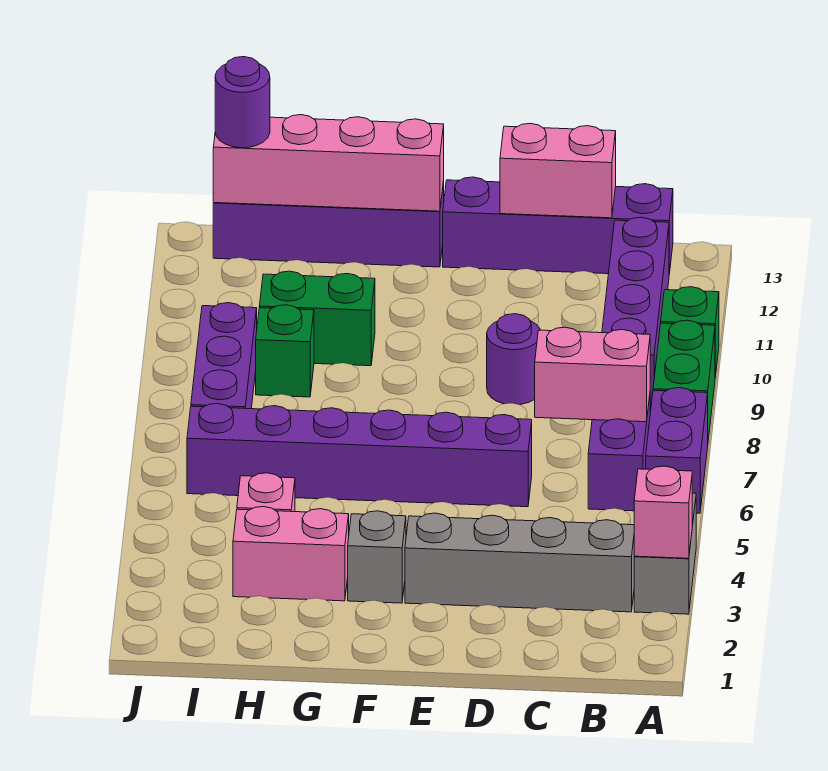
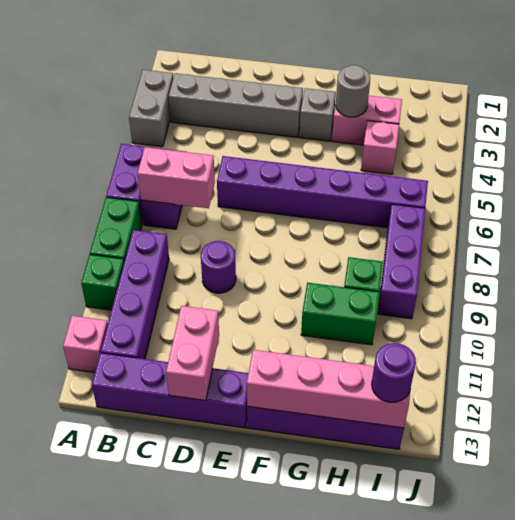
pink 1x1 brick [634,466,692,558] -> pink 1x1 brick moved to [63,316,108,373]
pink 1x2 brick [500,123,616,218] -> pink 1x2 brick turned to [166,306,219,400]
none -> grey 1x1 round brick [336,65,370,117]

